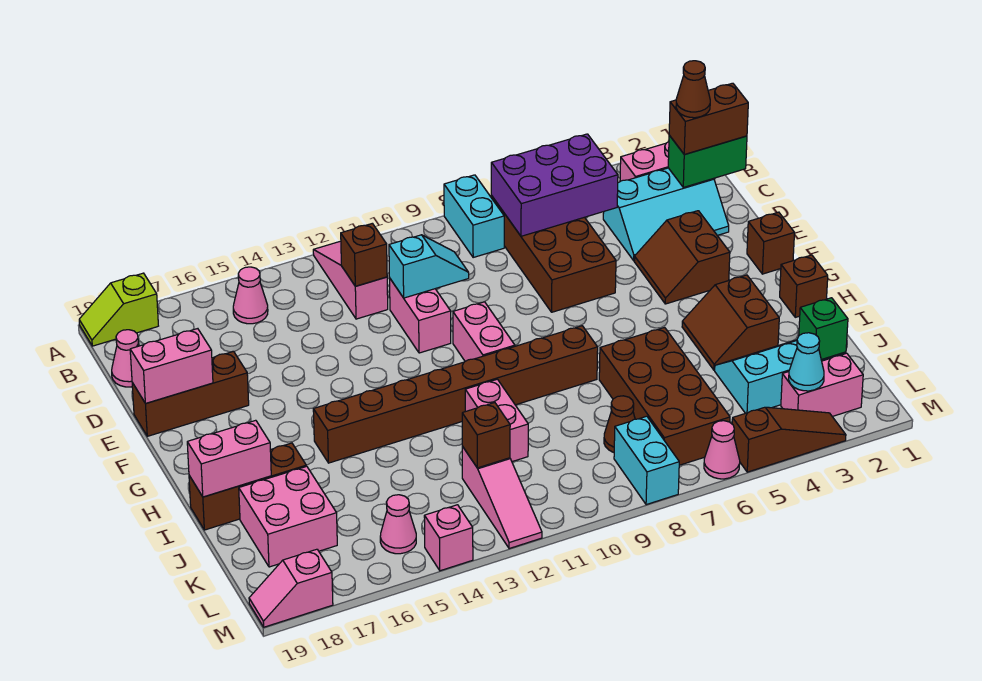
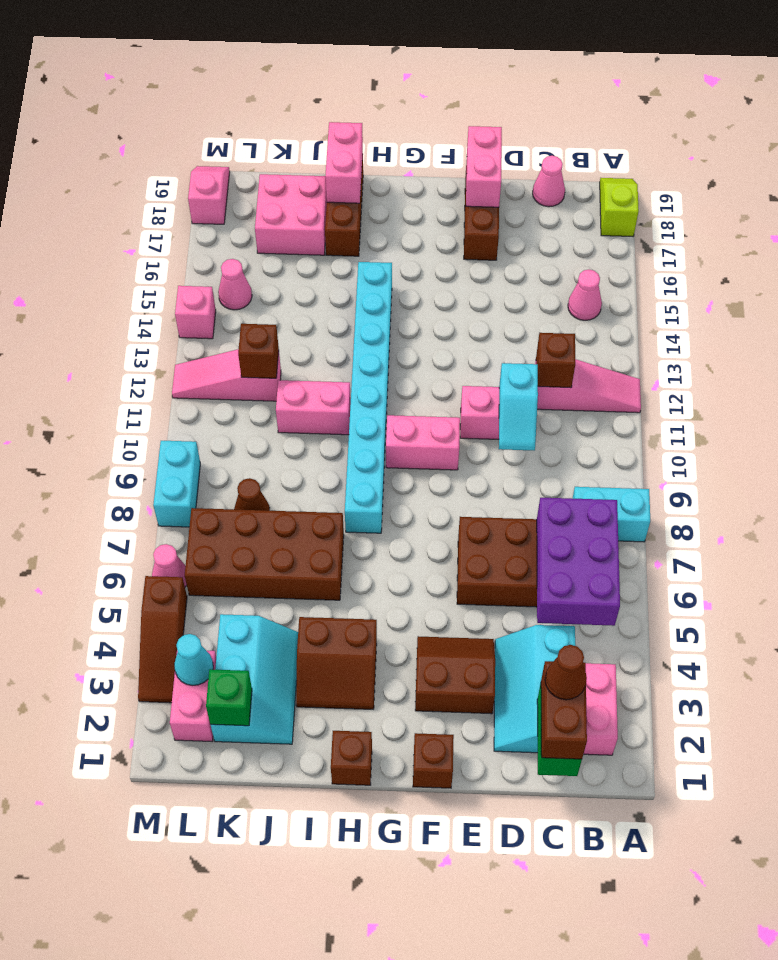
brown 2x2 slope [682,275,779,370] -> brown 2x2 slope turned to [296,617,377,709]
brown 1x8 brick [313,326,598,463] -> cyan 1x8 brick [345,262,392,533]
cyan 1x2 brick [614,416,679,505] -> cyan 1x2 brick turned to [153,441,200,527]

